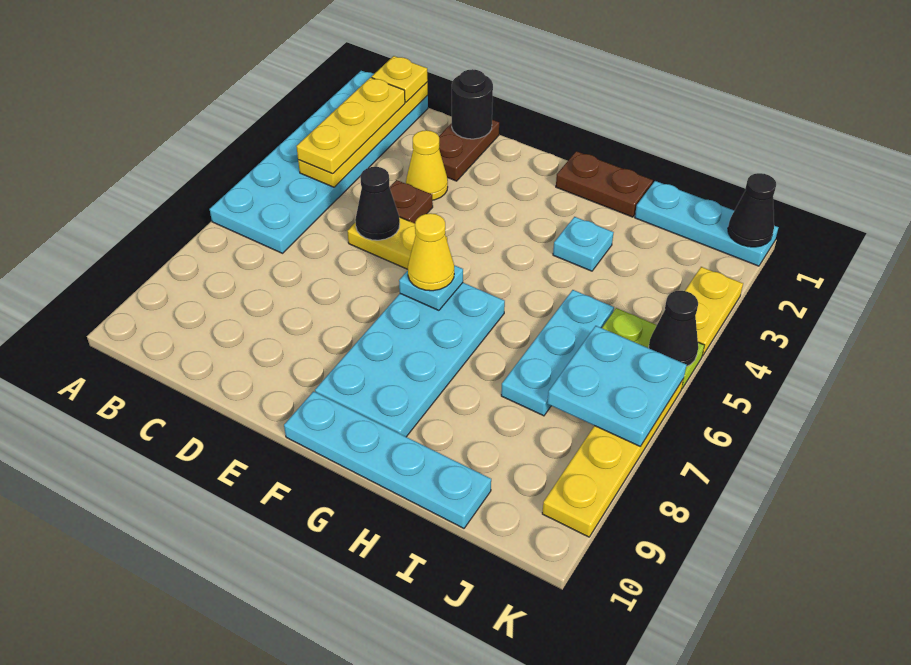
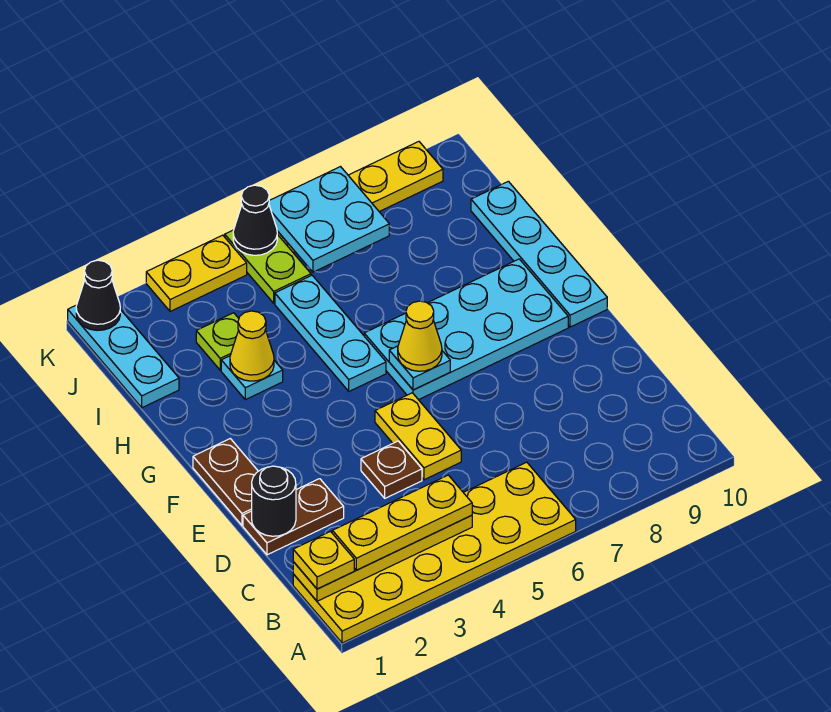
cyan 2x6 plate [210,71,428,253] -> yellow 2x6 plate [293,462,576,643]
yellow 1x1 cone [406,130,448,200] -> yellow 1x1 cone moved to [230,311,274,381]
black 1x1 cone [355,167,400,240] -> none
brown 1x2 plate [556,151,653,217] -> brown 1x2 plate moved to [193,439,258,525]
none -> lime 1x1 plate [196,313,239,370]
cyan 1x3 plate [501,290,614,416] -> cyan 1x3 plate turned to [275,275,386,391]

